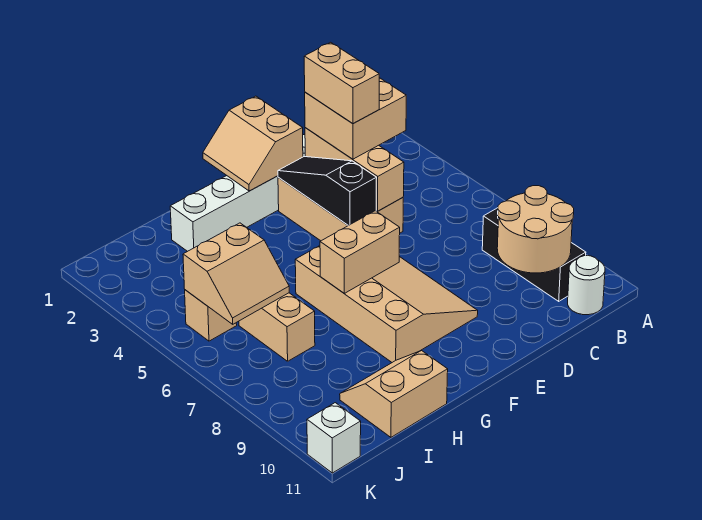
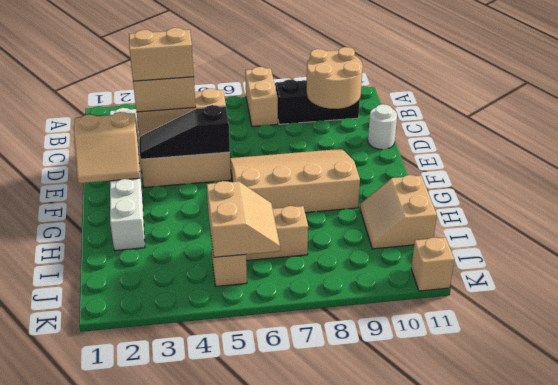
white 1x1 round brick [568,256,605,315] -> white 1x1 round brick moved to [368,104,397,150]
tan 1x2 brick [320,211,400,293] -> tan 1x2 brick moved to [245,67,278,127]
white 1x1 brick [307,403,361,473] -> tan 1x1 brick [411,238,454,291]

